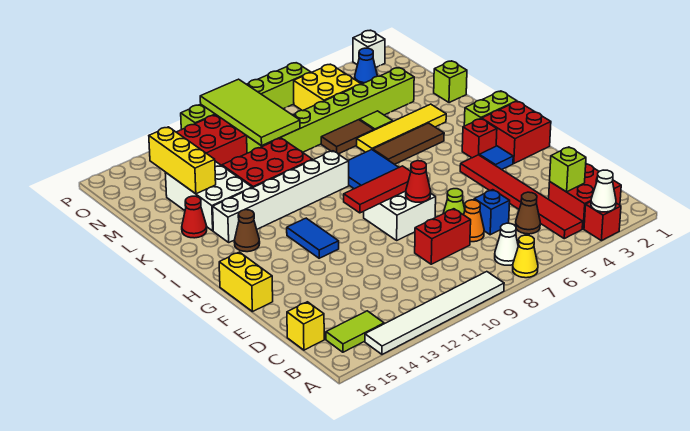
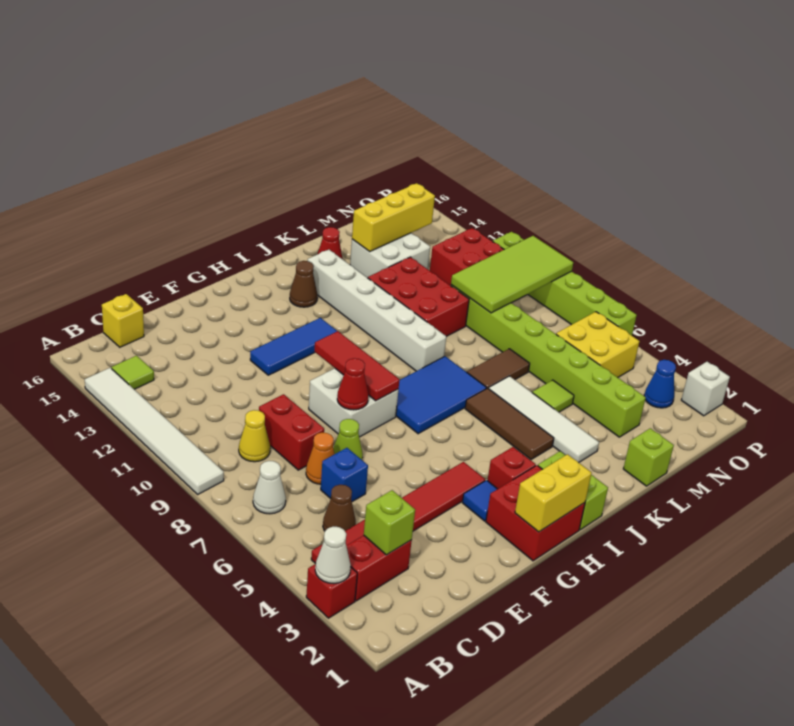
yellow 1x1 cone [513,235,538,278] -> yellow 1x1 cone moved to [239,410,270,462]
red 2x2 brick [549,164,621,229] -> red 1x2 brick [347,535,412,601]
lime 1x2 tile [326,311,384,352] -> lime 1x1 tile [112,356,154,389]
yellow 1x2 brick [219,252,273,312] -> yellow 1x2 brick moved to [515,454,592,532]
blue 1x2 tile [287,218,339,258] -> blue 1x3 tile [250,318,337,375]
yellow 1x4 tile [357,104,446,152] -> white 1x4 tile [489,376,599,463]
white 2x3 brick [165,161,252,231] -> white 2x2 brick [350,233,430,278]
brown 1x2 tile [321,120,374,154] -> brown 1x2 tile turned to [467,349,530,389]

